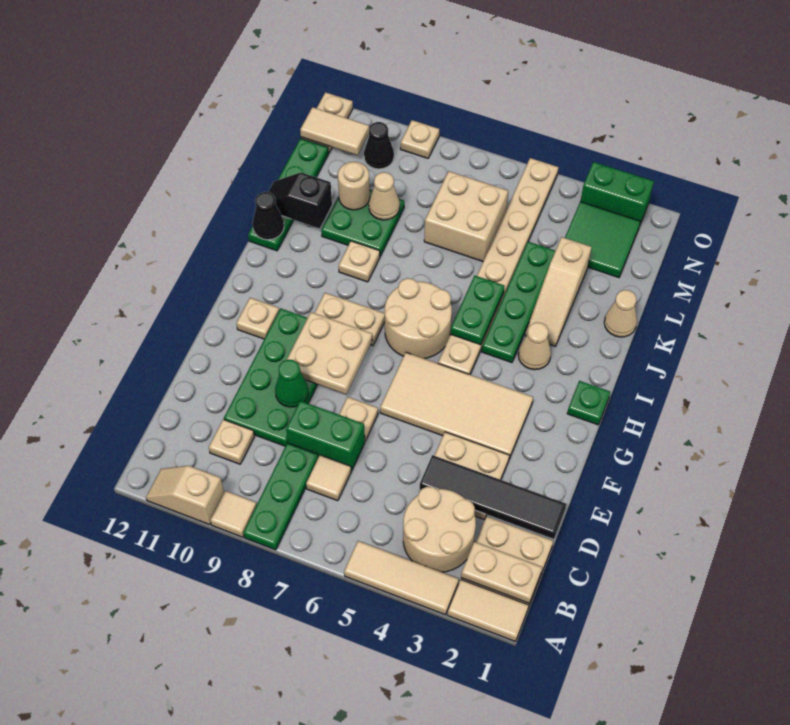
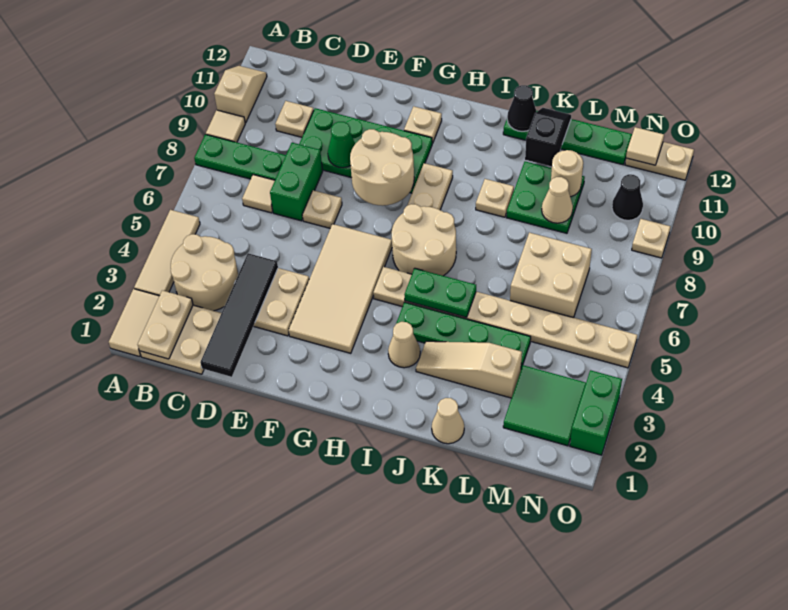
tan 2x2 plate [287,312,372,394] -> tan 2x2 round brick [350,129,414,206]
green 1x1 plate [567,381,610,425] -> none
tan 1x2 tile [300,107,369,155] -> tan 1x1 tile [626,127,664,165]

